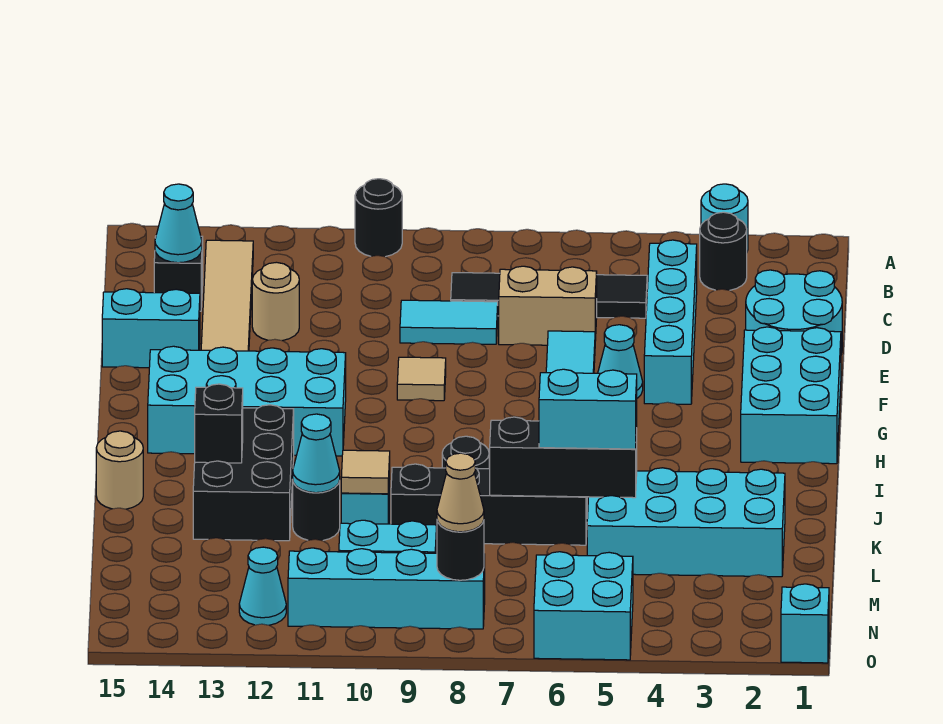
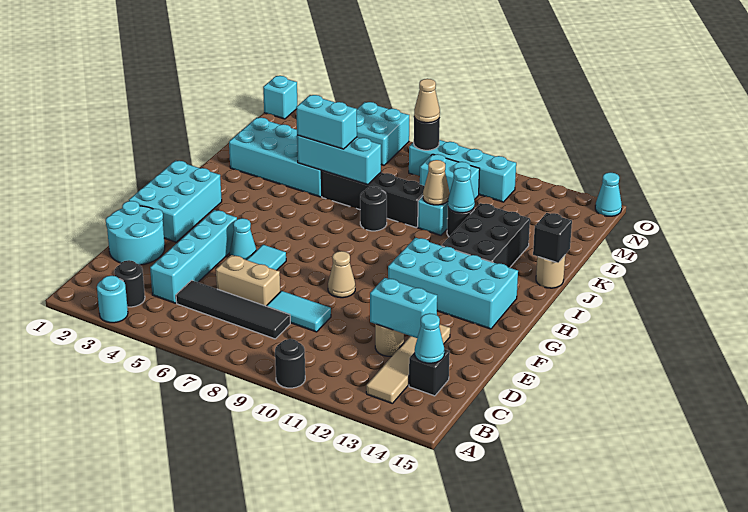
cyan 1x2 brick [102,289,200,368] -> cyan 1x2 brick moved to [370,278,437,338]
tan 1x1 tile [397,357,446,401] -> tan 1x1 cone [328,251,355,298]
black 1x1 brick [195,384,243,463] -> black 1x1 brick moved to [533,213,572,263]
black 1x3 brick [489,417,637,498] -> cyan 1x3 brick [297,135,381,185]
tan 1x1 tile [341,450,390,494] -> tan 1x1 cone [423,160,450,205]
cyan 1x1 cone [239,547,286,625] -> cyan 1x1 cone moved to [595,172,622,216]

